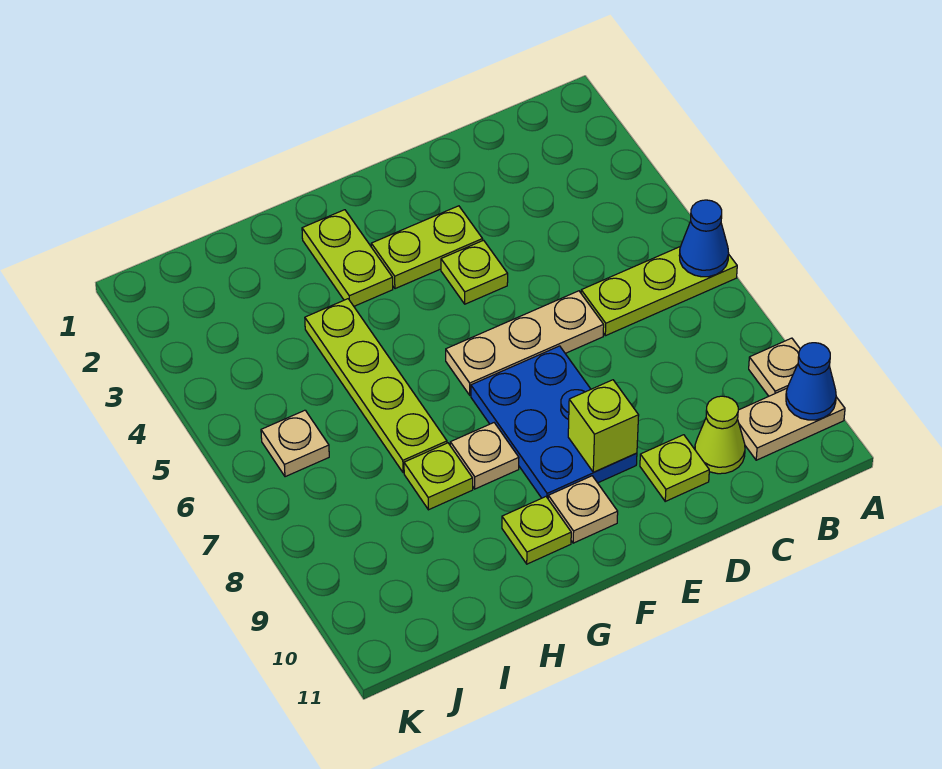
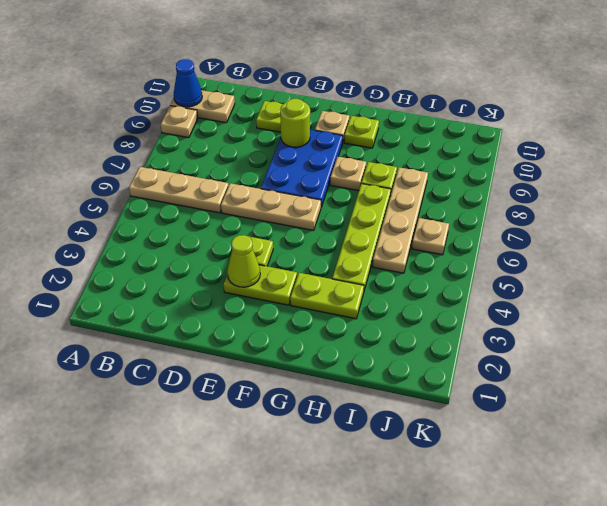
lime 1x3 plate [581,246,737,336] -> tan 1x3 plate [129,167,229,213]
blue 1x1 cone [679,200,729,277] -> none
lime 1x1 cone [695,396,745,474] -> lime 1x1 cone moved to [227,235,260,287]
lime 1x1 brick [568,380,639,472] -> lime 1x1 round brick [280,99,310,147]
lime 1x2 plate [302,210,393,306] -> lime 1x2 plate turned to [290,273,364,319]
none -> tan 1x4 plate [373,167,428,273]

